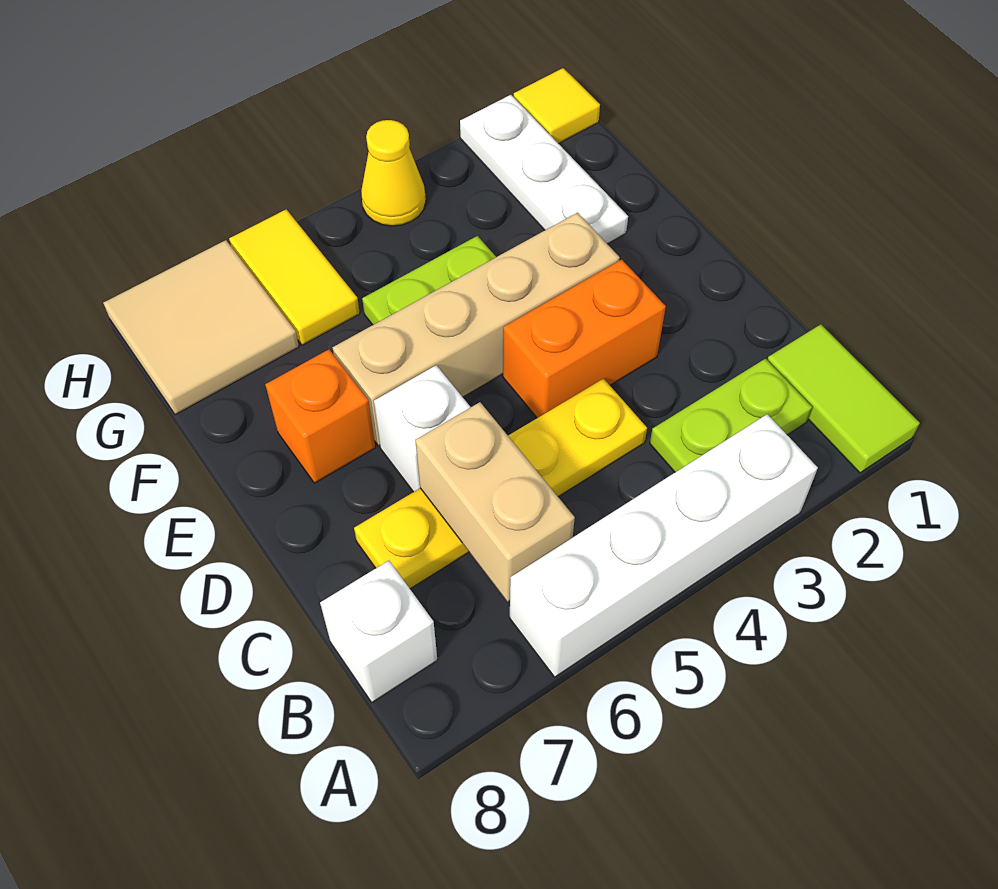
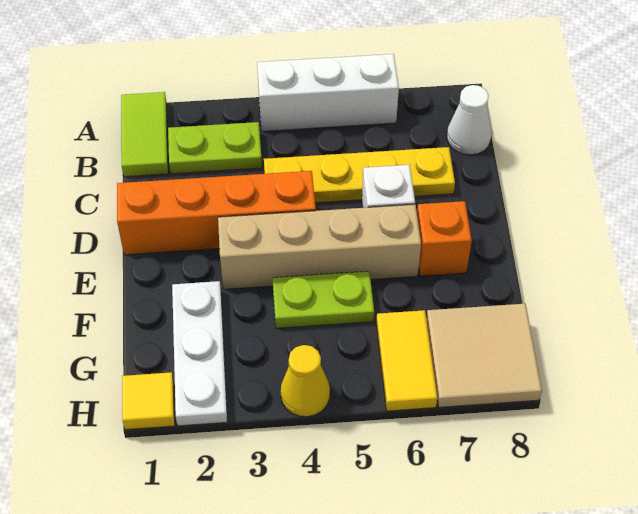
white 1x4 brick [510,414,818,677] -> white 1x3 brick [257,54,399,131]
tan 1x2 brick [415,402,575,602] -> none
white 1x1 brick [320,561,437,702] -> white 1x1 cone [447,85,491,155]
orange 1x2 brick [503,260,666,418] -> orange 1x4 brick [117,171,316,255]

